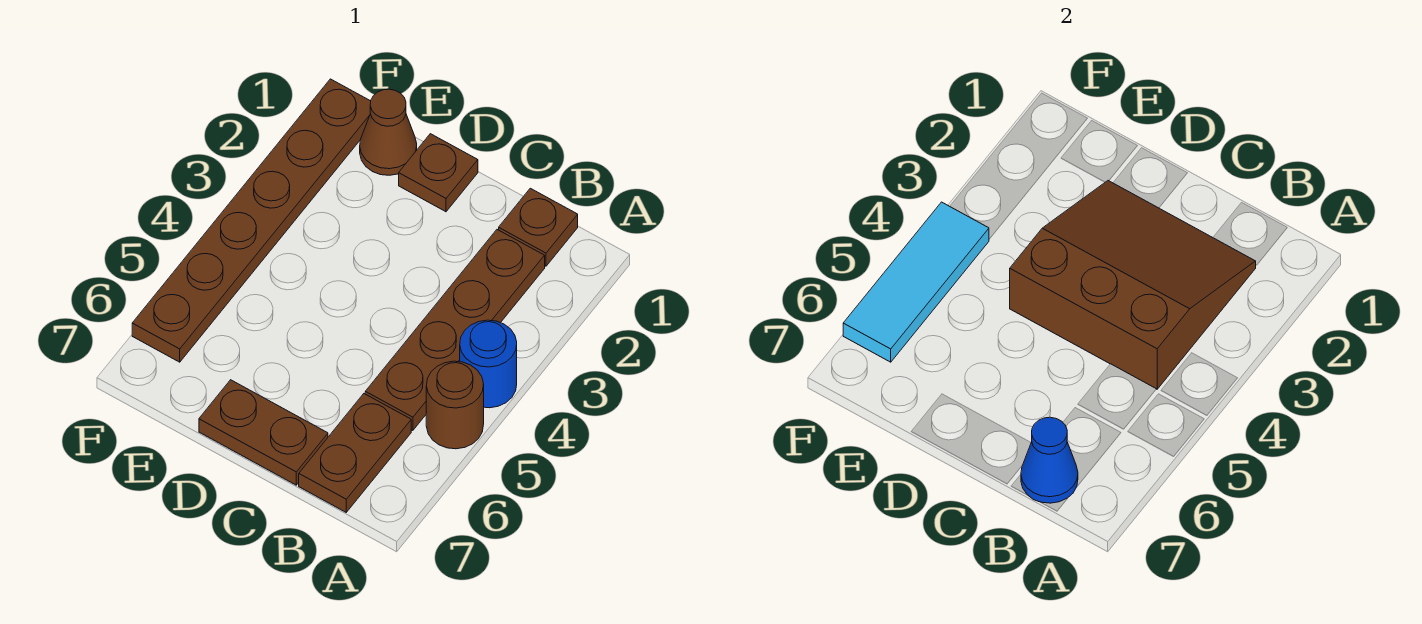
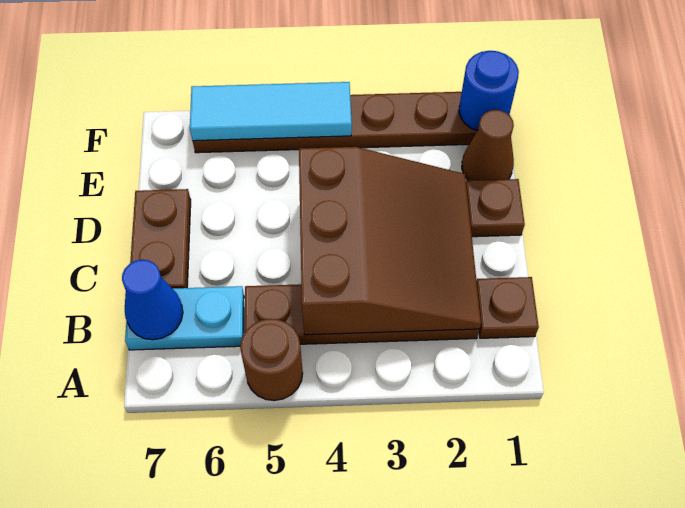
blue 1x1 round brick [460,320,517,408] -> blue 1x1 round brick moved to [459,51,519,131]
brown 1x2 plate [299,394,411,512] -> cyan 1x2 plate [125,286,244,350]

